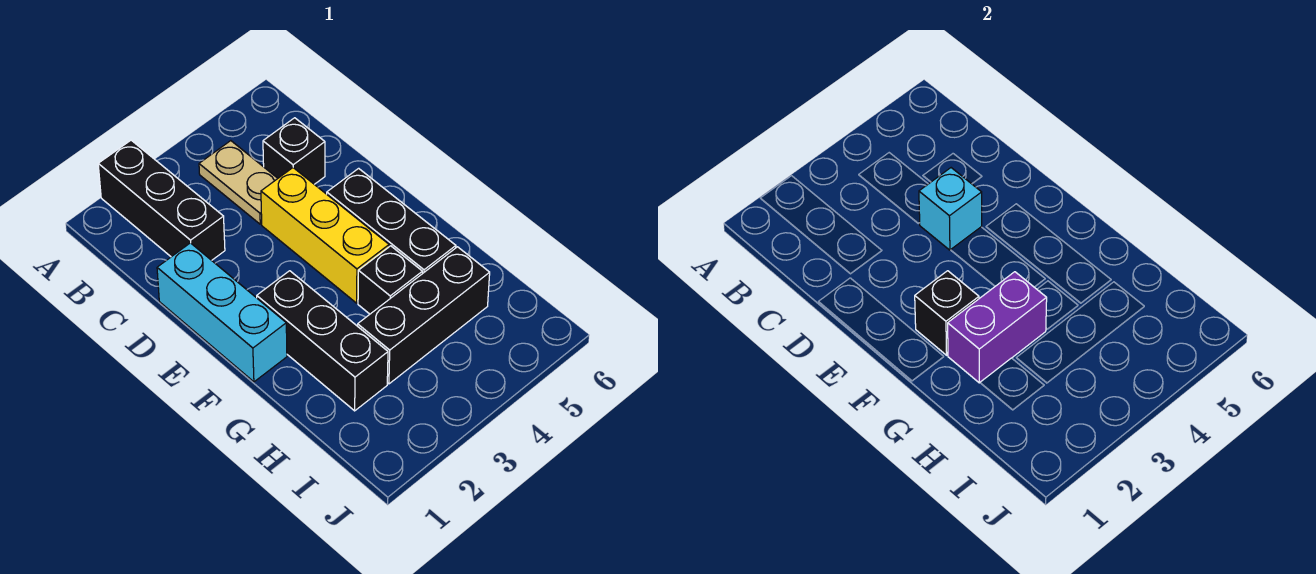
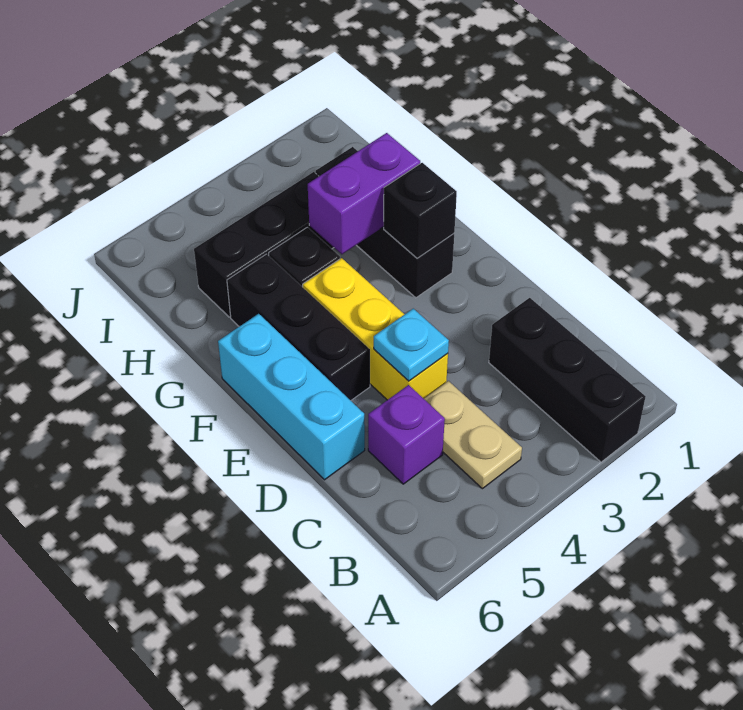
black 1x1 brick [263,118,325,184] -> purple 1x1 brick [368,385,445,484]
cyan 1x3 brick [157,243,287,382] -> cyan 1x3 brick moved to [218,314,365,480]
cyan 1x1 brick [919,168,982,250] -> cyan 1x1 plate [374,309,449,381]

